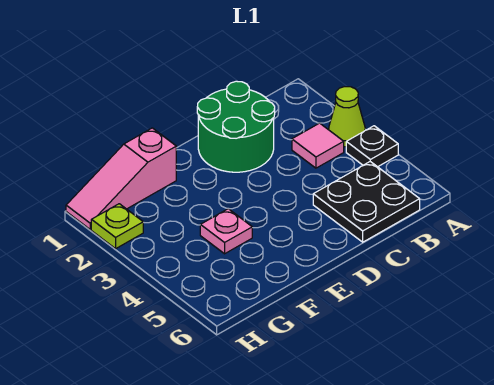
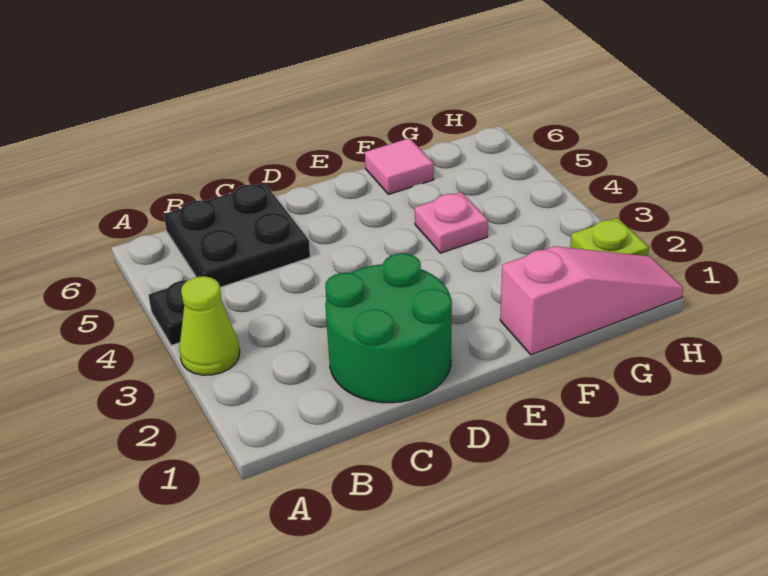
pink 1x1 tile [292,123,344,168] -> pink 1x1 tile moved to [365,138,434,195]

